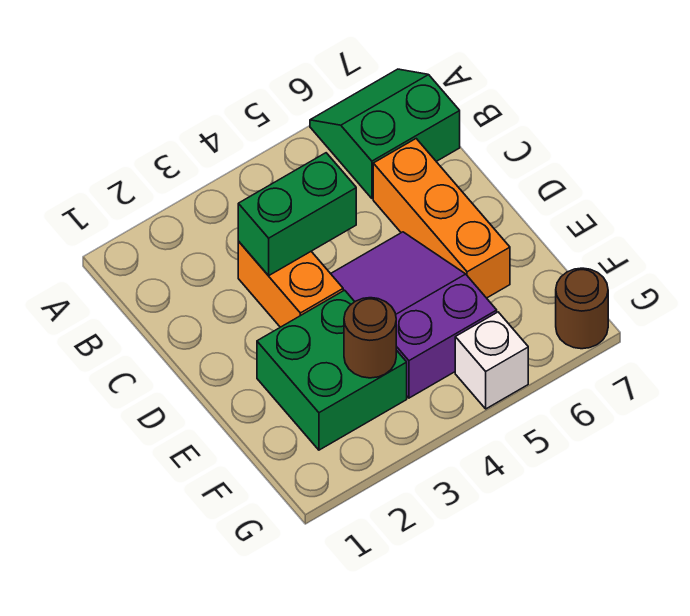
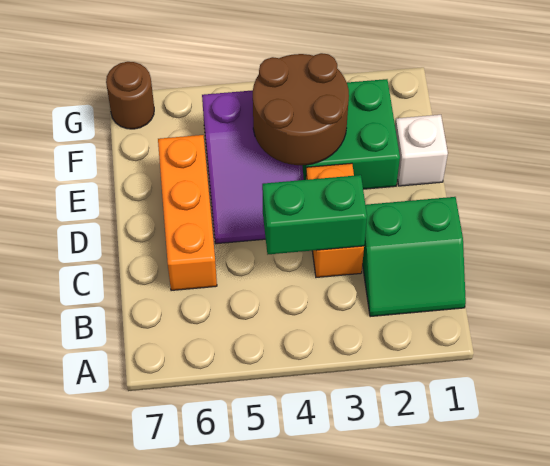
green 2x2 slope [310,69,460,198] -> green 2x2 slope moved to [362,197,466,317]
brown 1x1 round brick [344,298,396,378] -> brown 2x2 round brick [253,53,349,165]
white 1x1 brick [455,312,528,409] -> white 1x1 brick moved to [395,115,448,186]

